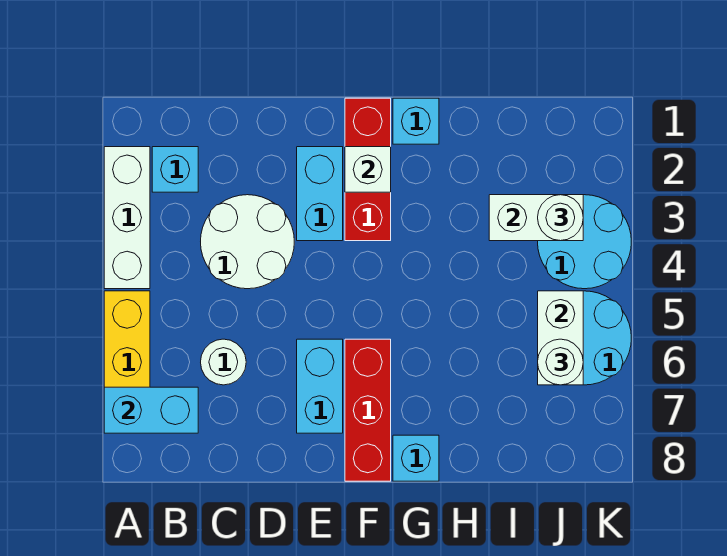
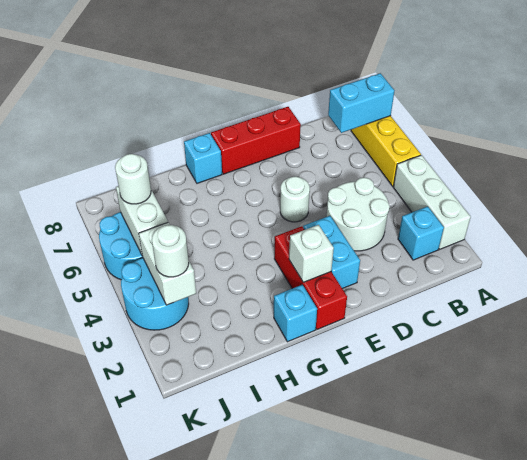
white 1x1 round brick [201,339,246,385] -> white 1x1 round brick moved to [280,176,310,222]
cyan 1x2 brick [297,339,343,433] -> none
red 1x3 brick [345,339,391,481] -> red 1x3 brick turned to [211,107,301,174]
white 1x2 brick [489,195,583,241] -> white 1x2 brick turned to [139,222,196,305]

